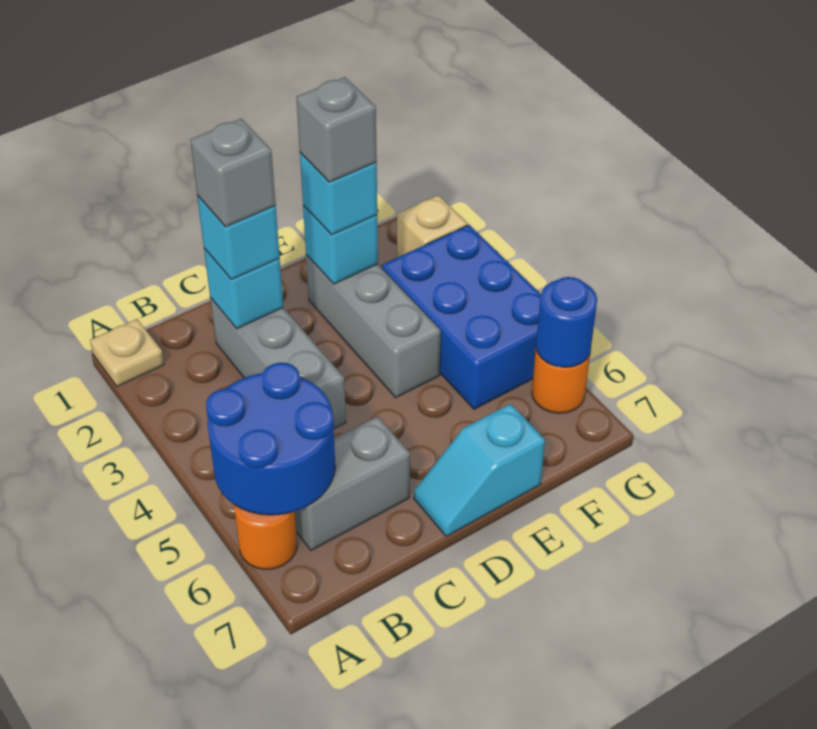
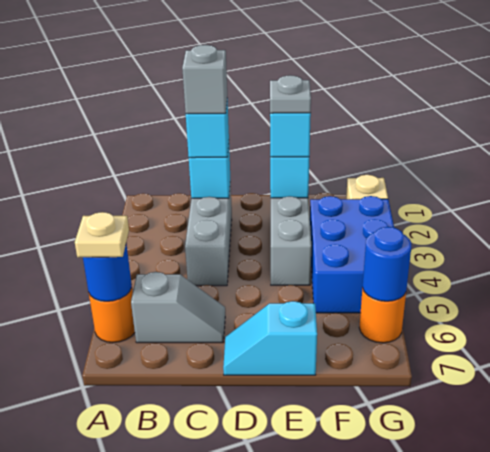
tan 1x1 plate [90,319,164,386] -> tan 1x1 plate moved to [75,212,129,257]
blue 2x2 round brick [206,363,335,515] -> blue 1x1 round brick [83,244,132,301]
grey 1x2 brick [295,417,410,550] -> grey 1x2 slope [131,272,225,343]
grey 1x1 brick [297,77,377,182] -> grey 1x1 plate [270,75,311,113]

